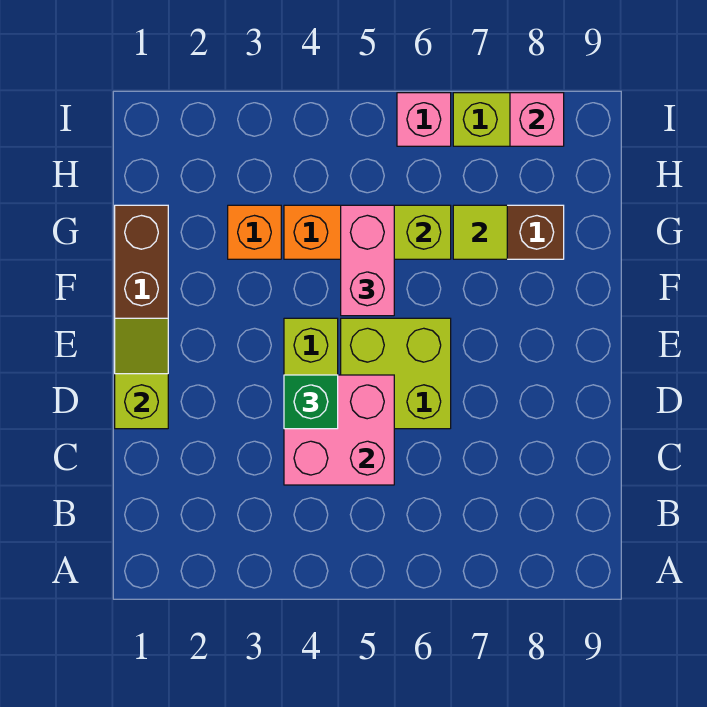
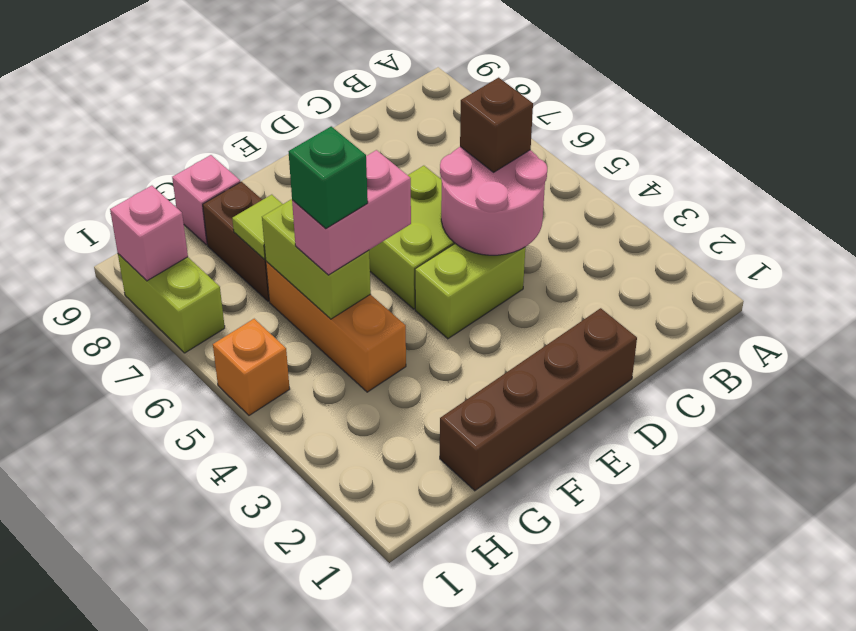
pink 2x2 brick [284,375,394,485] -> pink 2x2 round brick [440,147,547,255]
none -> brown 1x1 brick [460,78,533,172]
lime 1x2 slope [115,318,168,429] -> none
green 1x1 brick [284,375,338,429] -> green 1x1 brick moved to [288,126,368,229]
orange 1x1 brick [228,205,281,259] -> orange 1x1 brick moved to [213,319,290,415]
pink 1x1 brick [397,93,451,146] -> pink 1x1 brick moved to [172,155,240,245]

